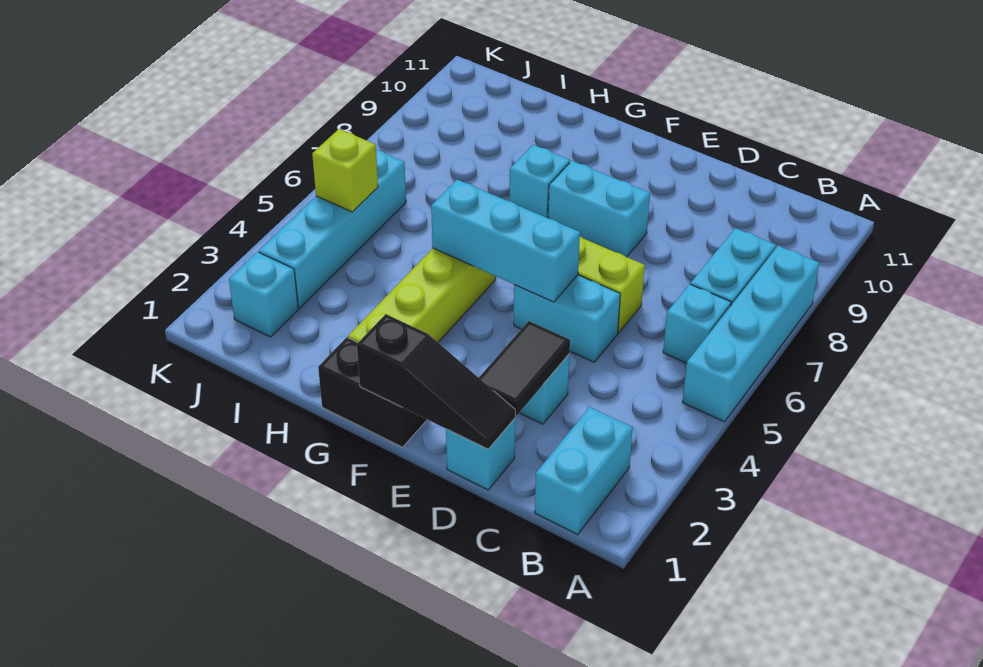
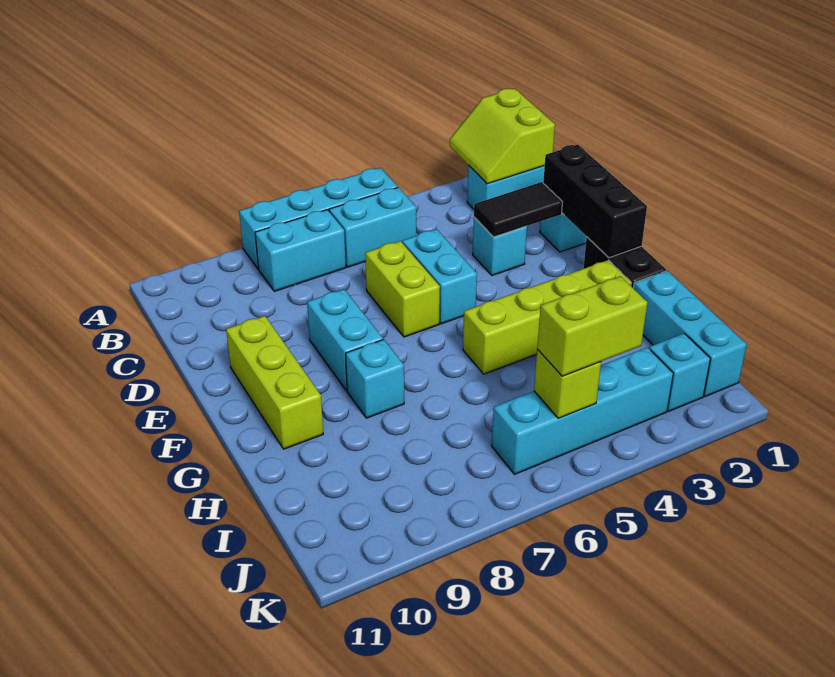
none -> lime 2x2 slope [450,89,555,184]
cyan 1x1 brick [663,284,731,363] -> cyan 1x2 brick [329,187,416,267]
black 1x3 slope [357,314,515,449] -> black 1x3 brick [543,145,647,258]
cyan 1x3 brick [431,179,580,302] -> cyan 1x3 brick moved to [633,271,747,397]
none -> lime 1x3 brick [226,316,323,449]
none -> lime 1x2 brick [537,276,647,376]

